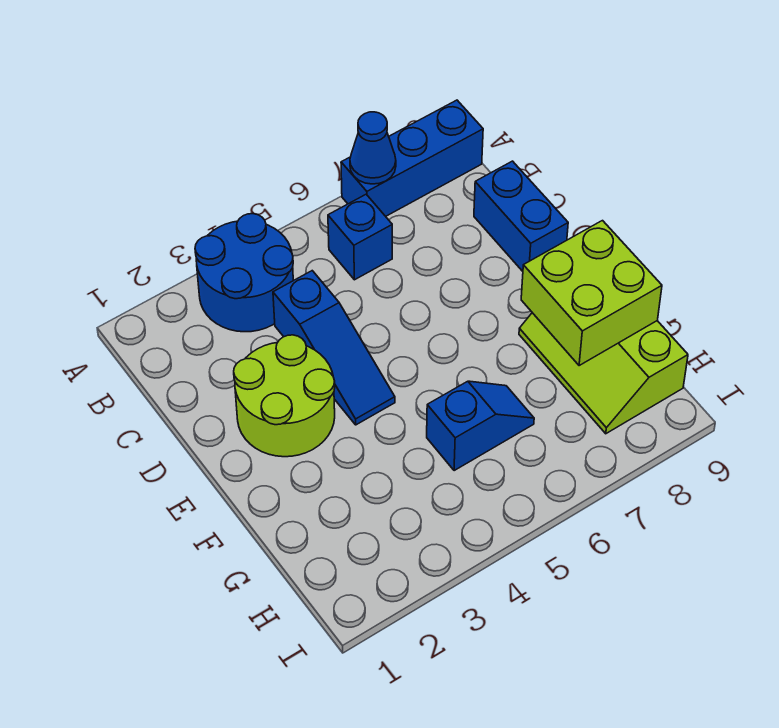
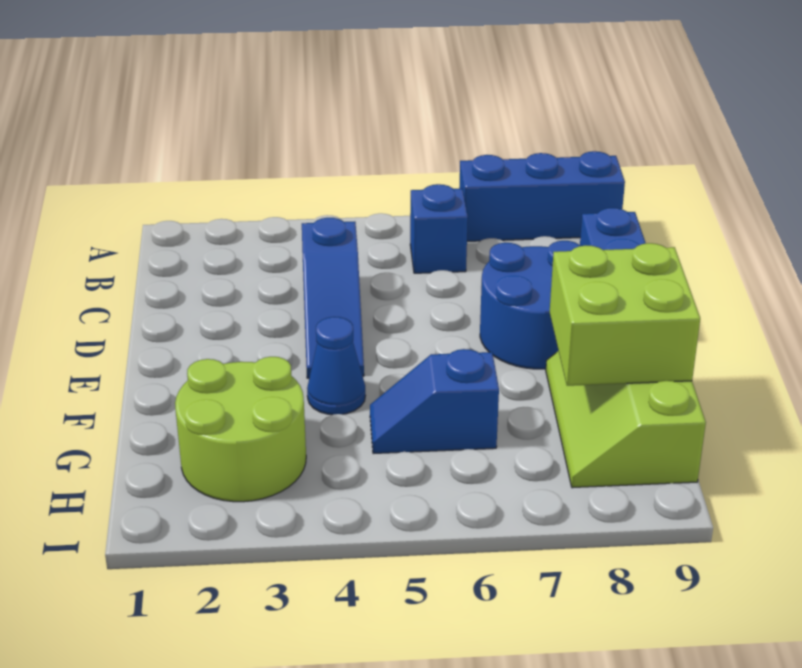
blue 2x2 round brick [195,214,293,332] -> blue 2x2 round brick moved to [480,241,580,369]
blue 1x1 cone [350,112,396,184] -> blue 1x1 cone moved to [307,317,365,415]
lime 2x2 round brick [234,335,335,457] -> lime 2x2 round brick moved to [175,357,306,502]
blue 1x2 slope [427,381,534,471] -> blue 1x2 slope turned to [370,349,499,454]

